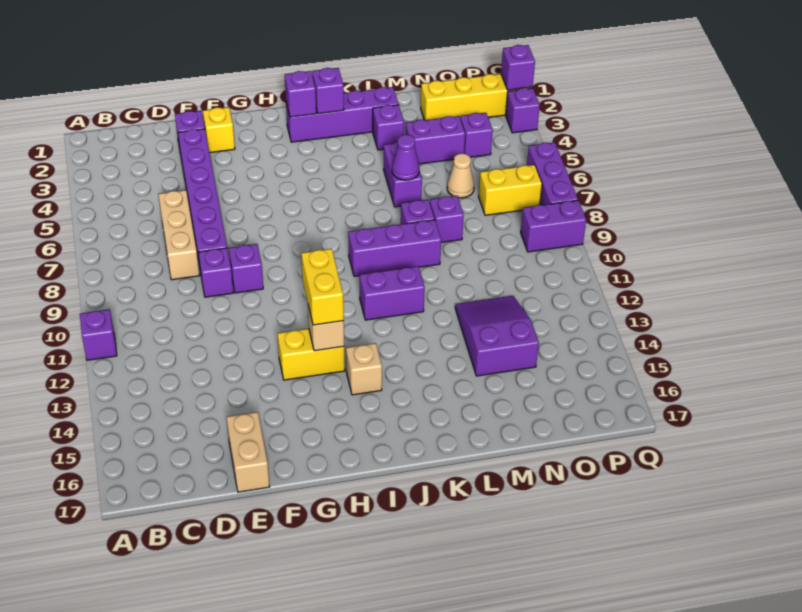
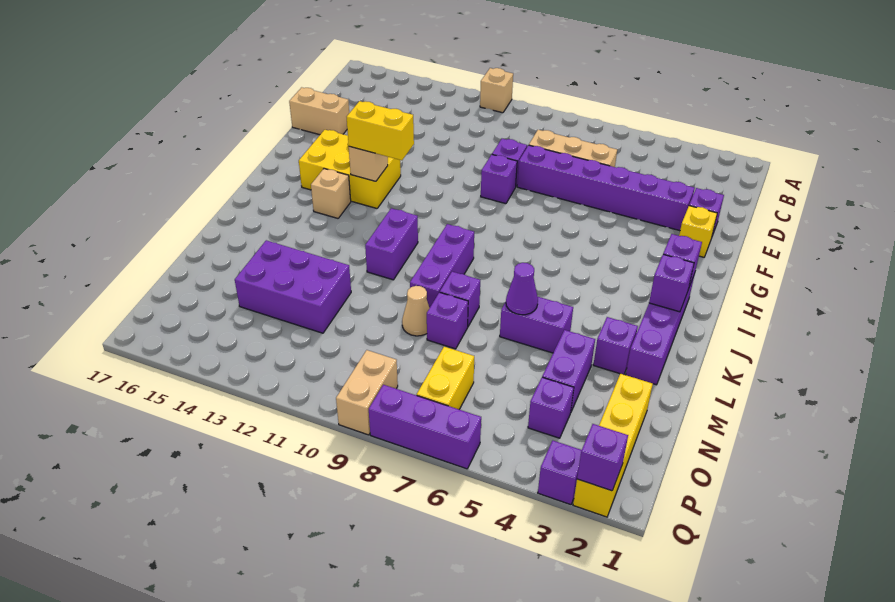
purple 1x1 brick [80,309,117,360] -> tan 1x1 brick [480,68,513,113]
yellow 1x2 brick [277,329,345,380] -> yellow 2x3 brick [299,130,401,208]
purple 2x3 slope [455,296,539,376] -> purple 2x3 brick [235,240,351,333]
tan 1x1 cone [447,153,474,198] -> tan 1x1 cone moved to [402,286,429,336]
purple 1x2 brick [521,200,586,252] -> tan 1x2 brick [336,350,398,435]

